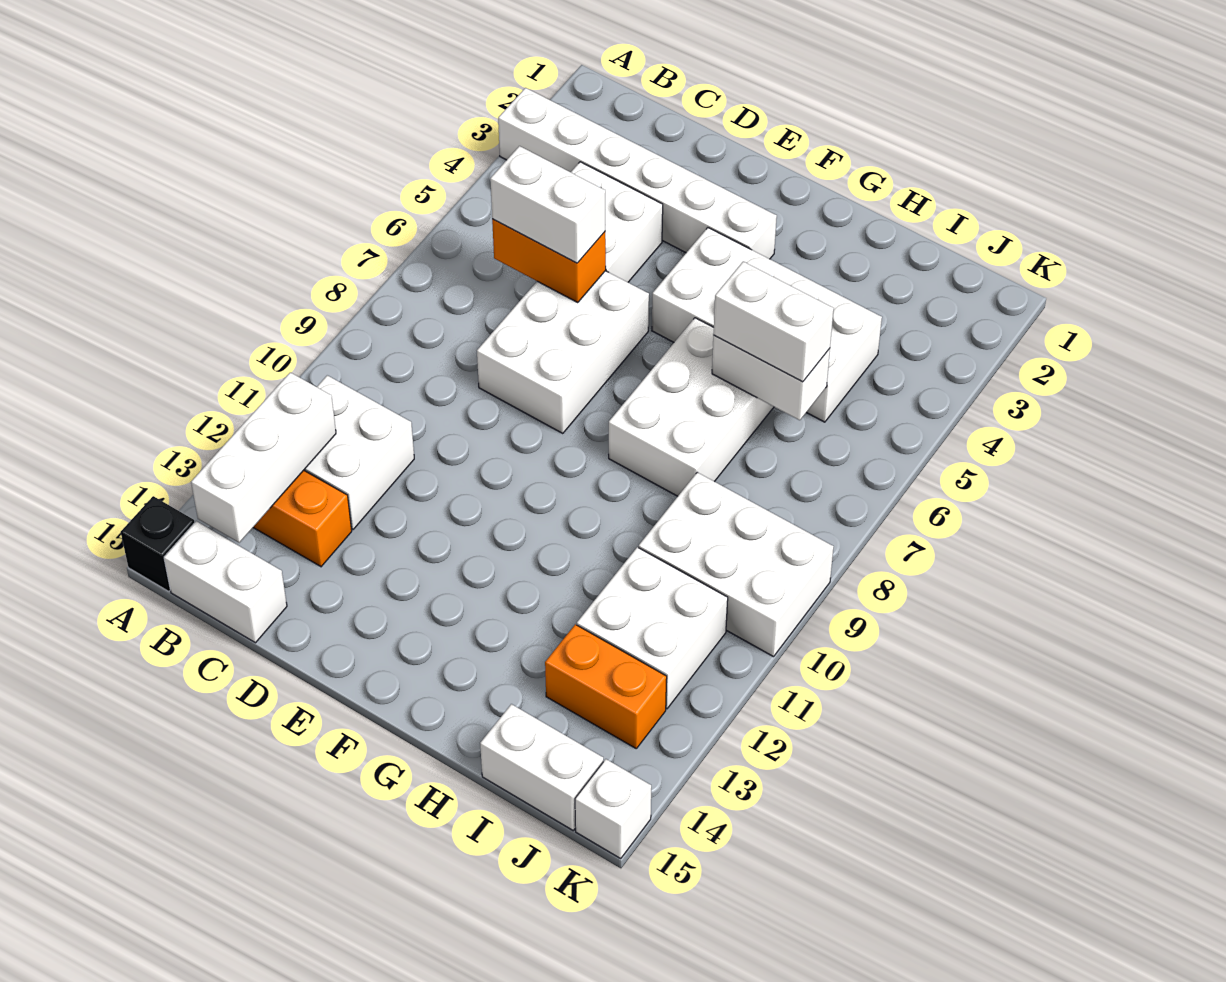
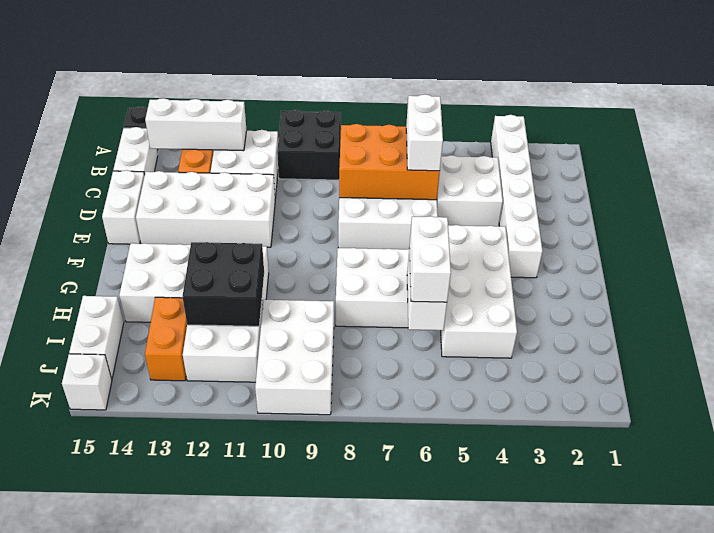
none -> black 2x2 brick [277,110,341,180]
orange 1x2 brick [492,219,606,302] -> orange 2x3 brick [339,124,440,200]
none -> white 2x4 brick [136,171,275,247]
none -> white 1x2 brick [102,170,145,244]
none -> white 2x4 brick [119,243,269,322]
none -> black 2x2 brick [182,242,264,326]

